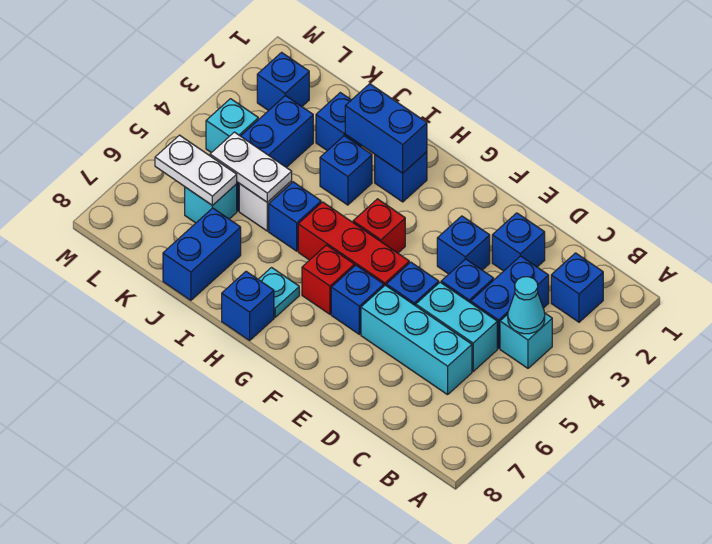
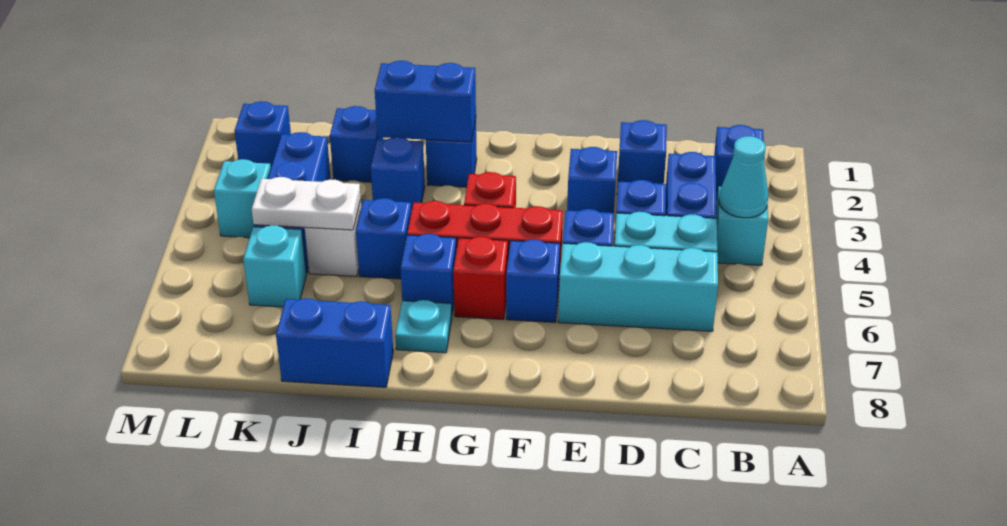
blue 1x1 brick [222,271,274,340] -> blue 1x1 brick moved to [401,234,456,314]
blue 1x2 brick [163,208,241,300] -> blue 1x2 brick turned to [276,298,393,387]
white 1x2 plate [155,135,237,206] -> none

